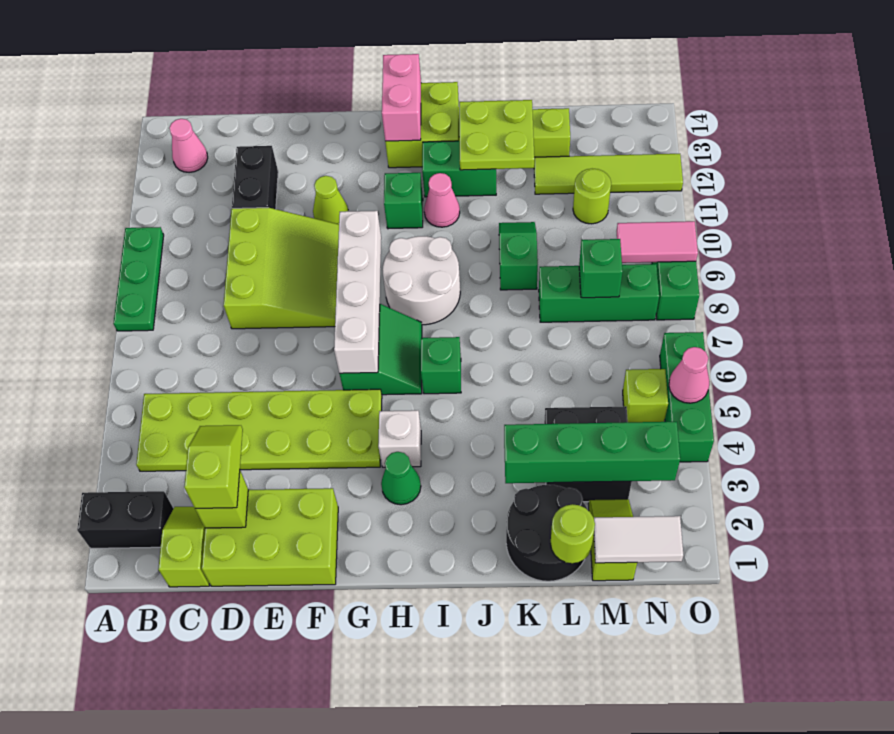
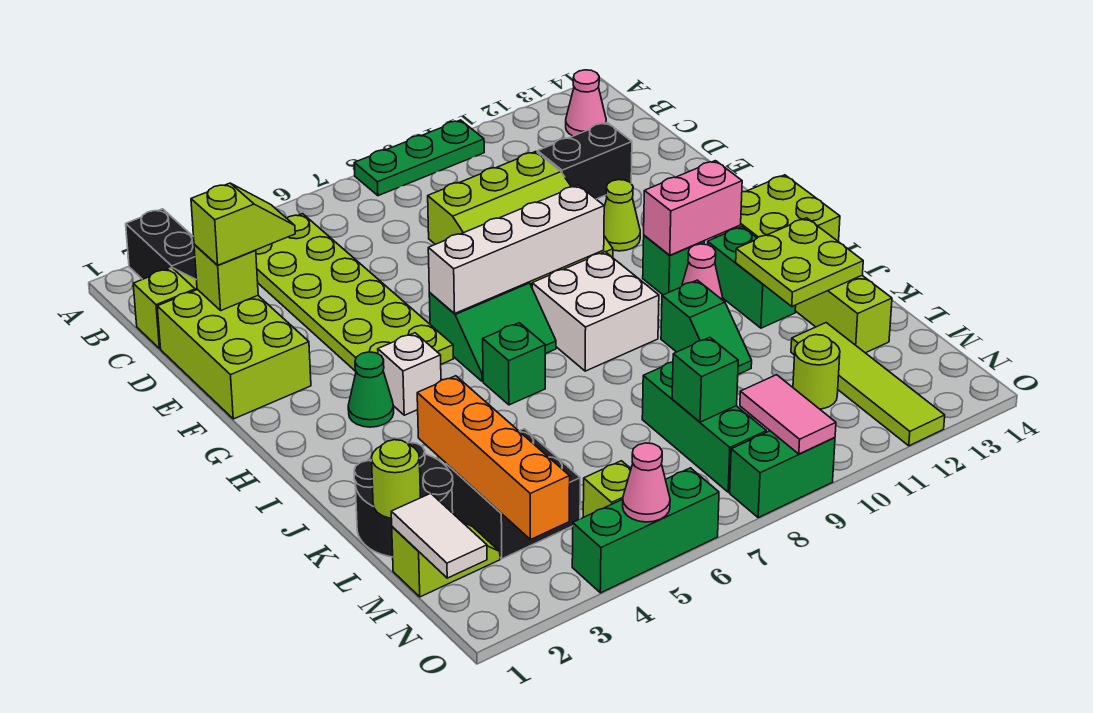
white 2x2 round brick [382,236,460,325] -> white 2x2 brick [532,252,659,371]
pink 1x2 brick [382,54,421,141] -> pink 1x2 brick moved to [644,161,742,255]
green 1x4 brick [504,422,680,483] -> orange 1x4 brick [417,376,570,540]
green 1x2 slope [499,222,538,290] -> green 1x2 slope turned to [661,280,752,374]

